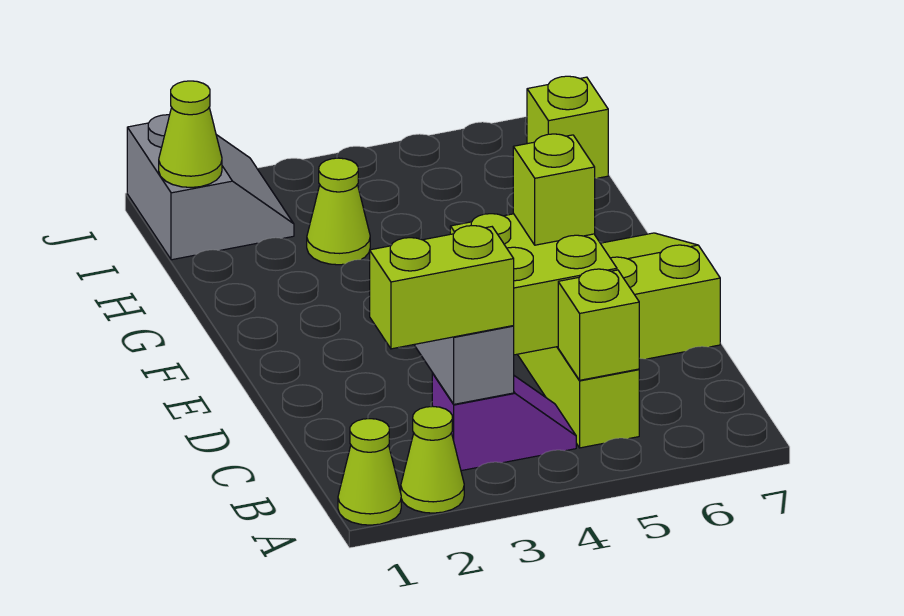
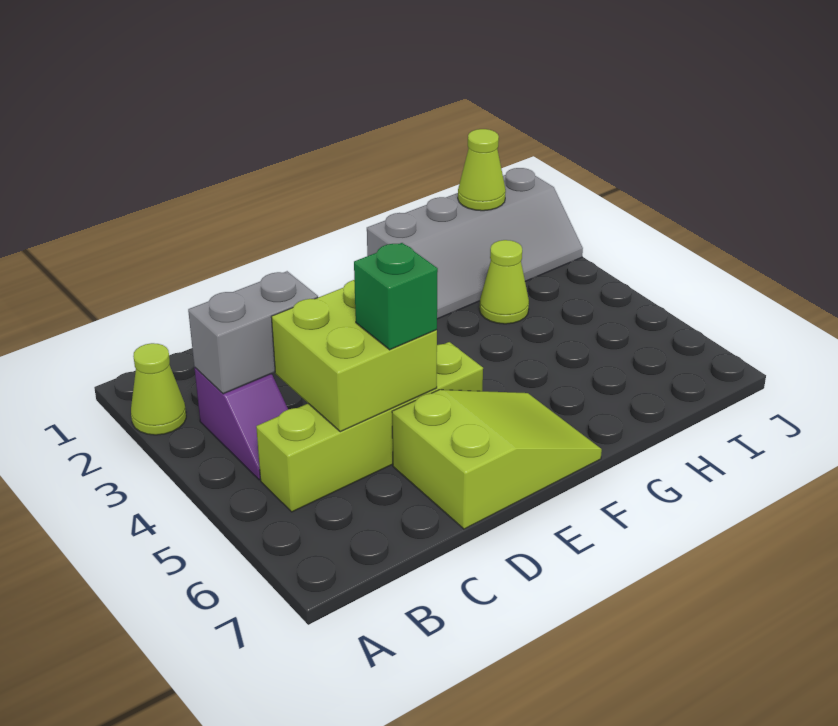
lime 1x1 cone [338,419,401,525] -> none
lime 1x2 brick [370,226,514,349] -> none
lime 1x1 brick [558,269,639,380] -> none
lime 1x1 brick [513,134,595,245] -> green 1x1 brick [354,243,438,350]
grey 2x2 slope [127,115,294,260] -> grey 2x4 slope [367,168,583,319]
lime 1x1 brick [527,76,608,178] -> none

